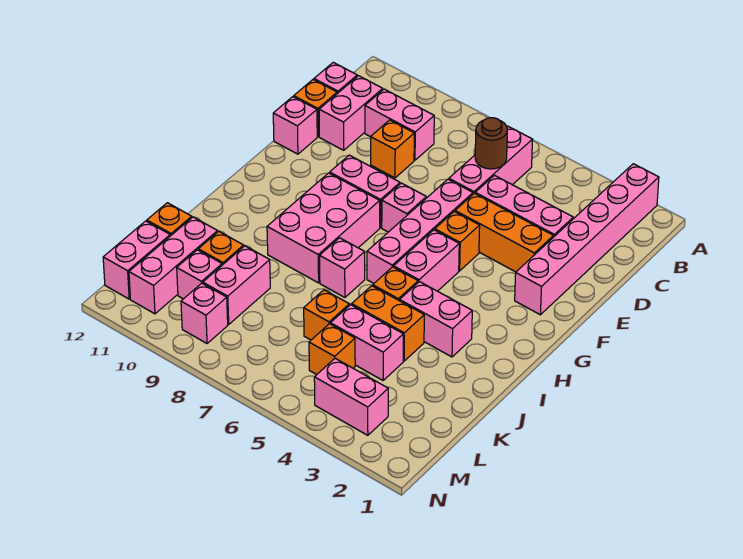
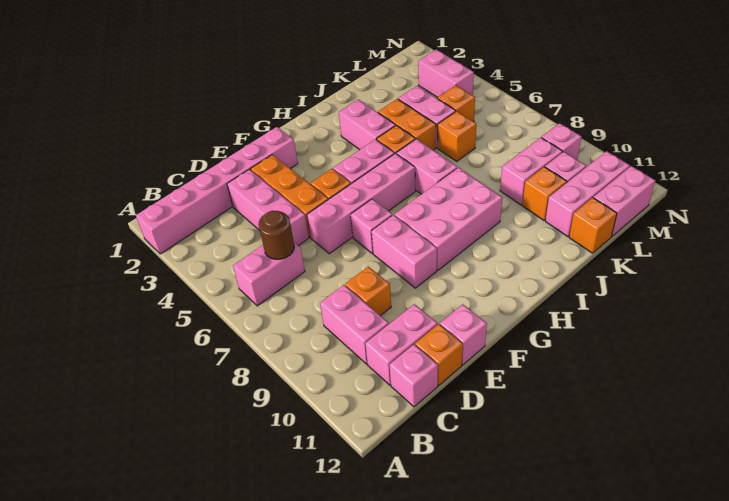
pink 1x3 brick [449,126,533,194] -> pink 1x2 brick [233,243,305,306]
pink 1x1 brick [320,238,365,297] -> pink 1x2 brick [397,139,457,194]

